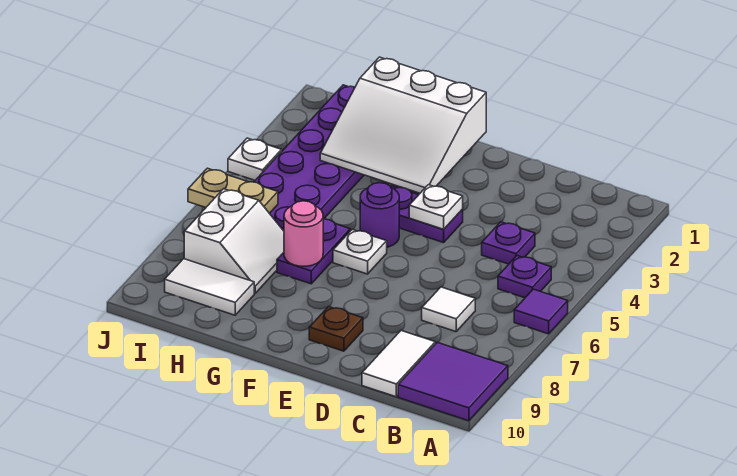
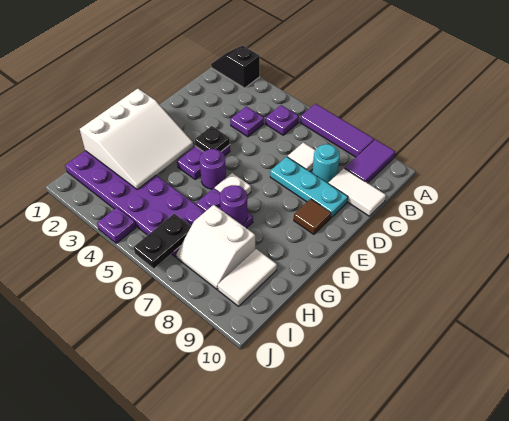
none -> black 1x2 slope [211,45,260,88]
purple 1x1 tile [514,289,568,334] -> purple 1x3 tile [300,104,374,157]
purple 2x2 tile [398,342,508,421] -> purple 1x2 tile [345,140,395,183]
none -> cyan 1x1 round brick [312,144,340,183]
none -> cyan 1x3 plate [270,157,348,218]
white 1x1 plate [409,185,463,229] -> black 1x1 plate [195,126,230,152]
brown 1x1 plate [309,306,363,351] -> brown 1x1 tile [294,199,331,234]
pink 1x1 round brick [284,201,323,266] -> purple 1x1 round brick [220,185,247,225]
white 2x2 slope [184,189,284,294] -> white 2x2 slope turned to [176,205,255,289]
tan 1x2 plate [188,168,278,214] -> black 1x2 plate [134,214,191,268]
white 1x1 plate [228,138,282,180] -> purple 1x1 plate [97,208,136,243]

